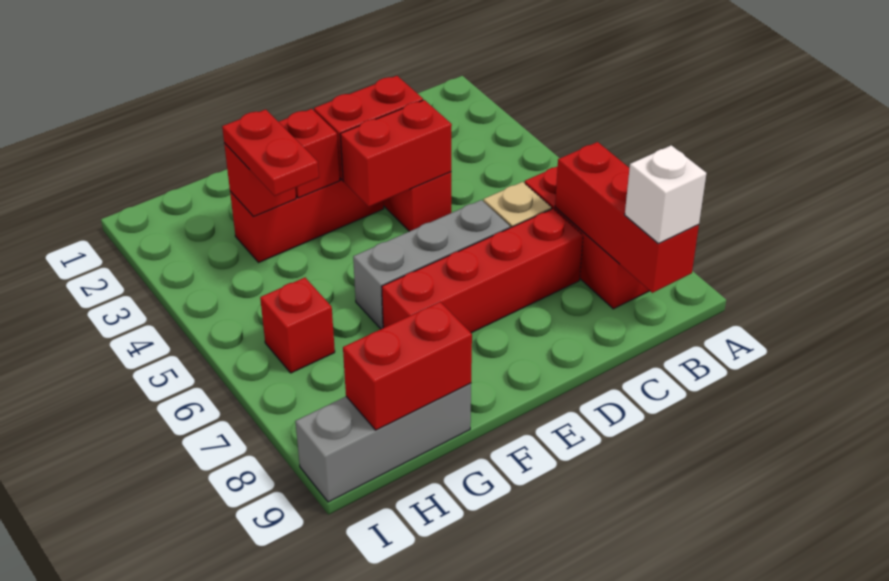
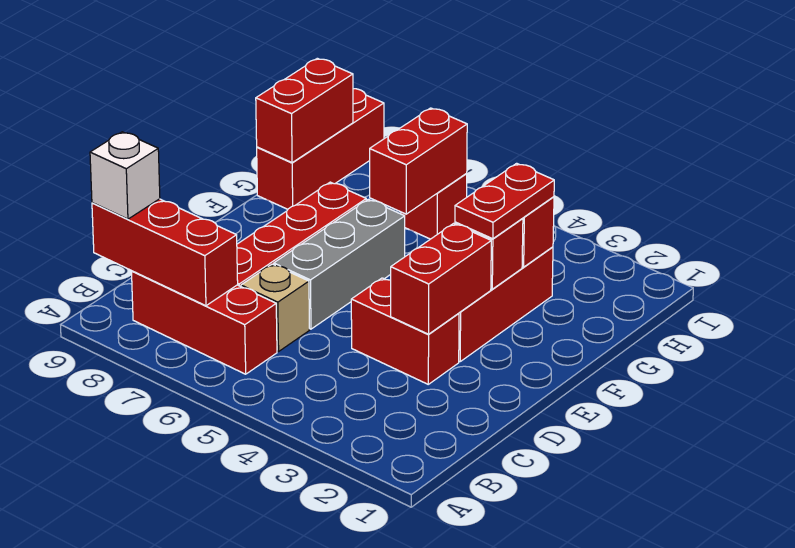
red 1x2 brick [340,100,452,206] -> red 1x2 brick moved to [370,108,467,214]
red 1x2 plate [222,109,319,196] -> red 1x2 plate turned to [455,163,554,239]
grey 1x3 brick [295,383,471,502] -> red 1x3 brick [257,89,384,209]

